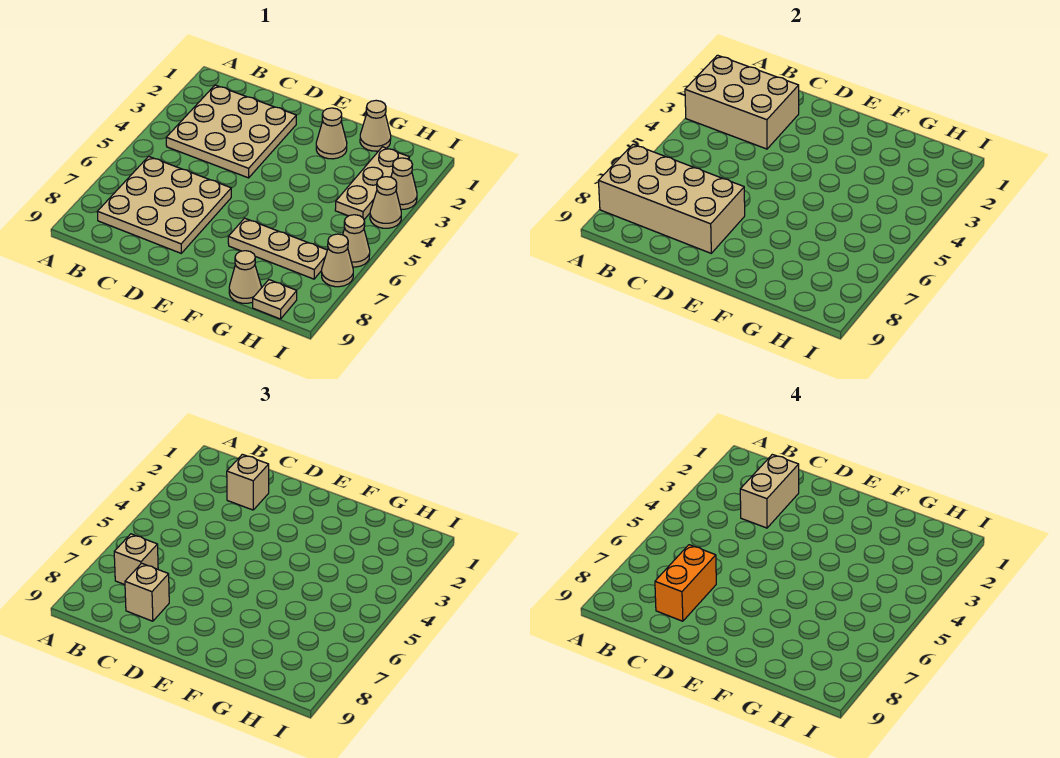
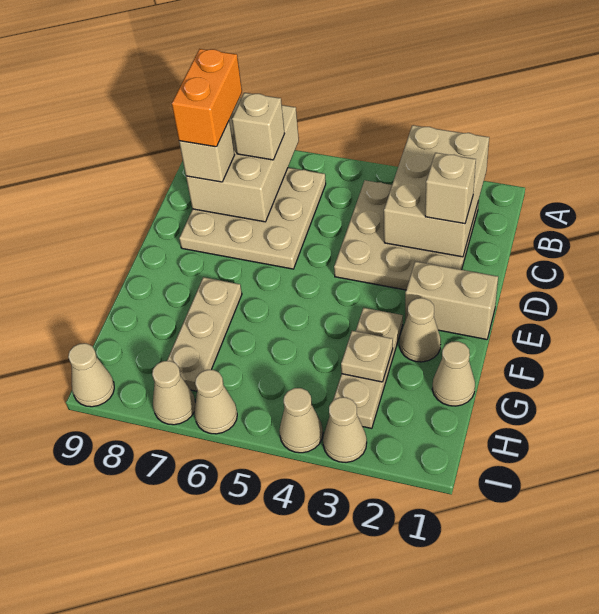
tan 2x4 brick [599,144,745,253] -> tan 2x3 brick [186,98,299,222]
tan 1x2 brick [740,454,799,528] -> tan 1x2 brick moved to [405,261,498,339]
orange 1x2 brick [655,545,716,621] -> orange 1x2 brick turned to [172,49,242,147]
tan 1x1 cone [229,251,261,303] -> tan 1x1 cone moved to [68,343,114,407]
tan 1x3 plate [335,147,409,219] -> tan 1x3 plate turned to [333,308,403,428]
tan 1x1 plate [253,280,297,319] -> tan 1x1 plate moved to [341,331,393,382]

